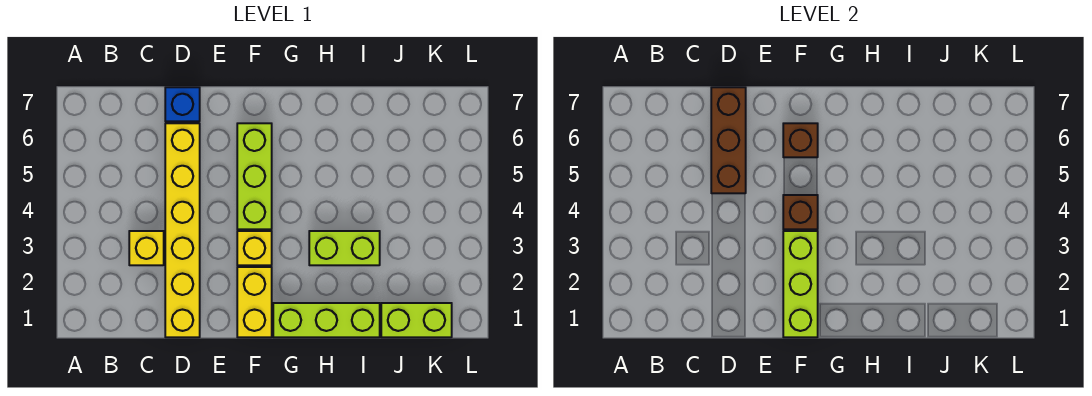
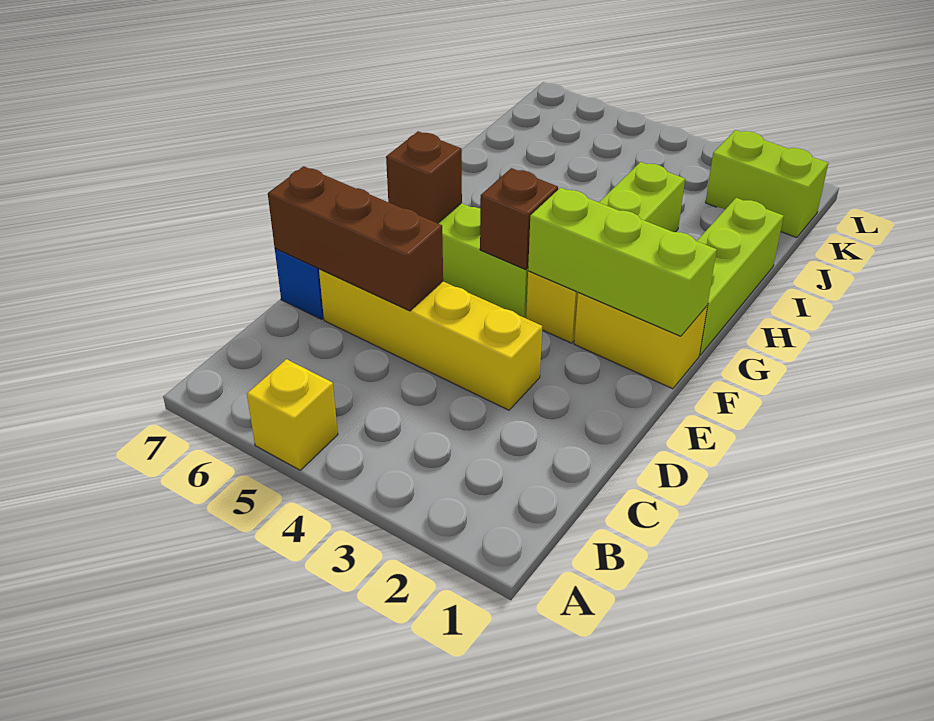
yellow 1x1 brick [129,231,164,265] -> yellow 1x1 brick moved to [247,359,338,470]
yellow 1x6 brick [165,123,200,337] -> yellow 1x4 brick [319,269,542,410]
lime 1x2 brick [381,303,452,337] -> lime 1x2 brick turned to [706,130,828,238]

